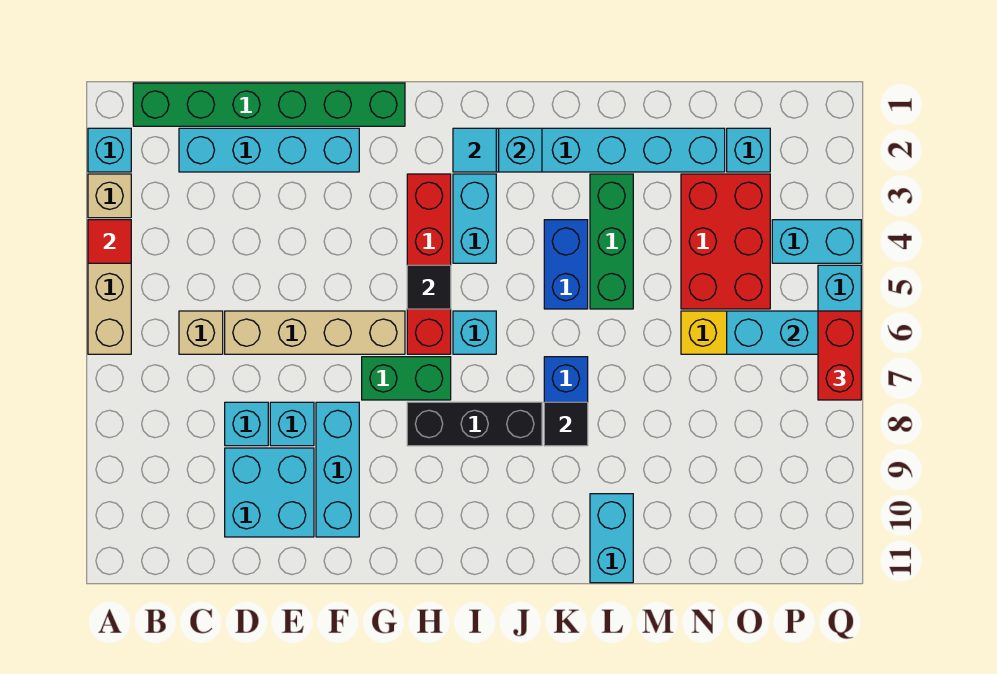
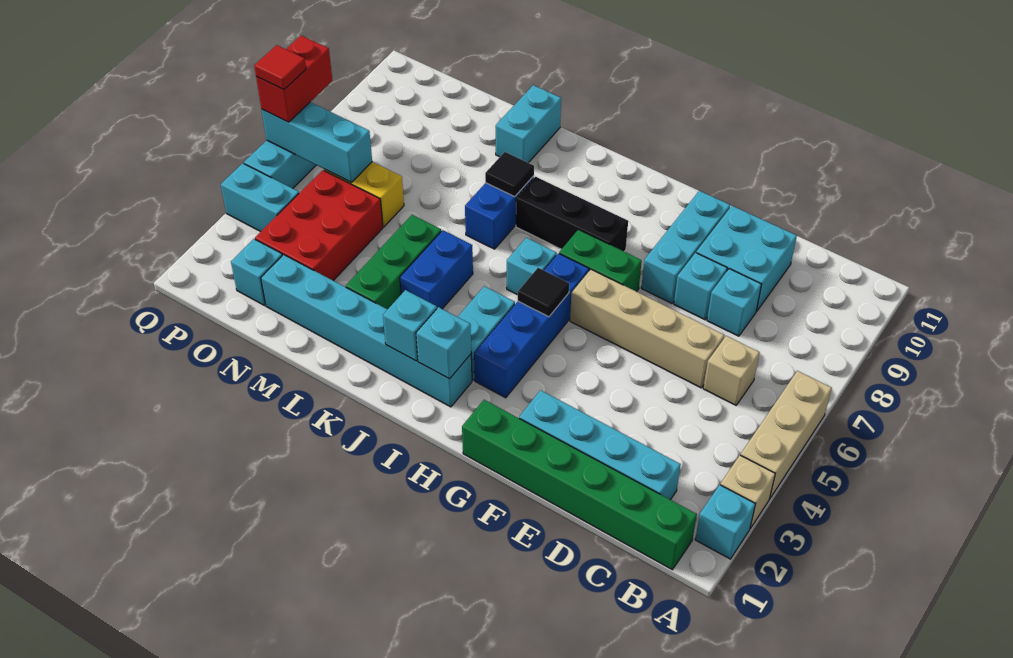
red 1x1 tile [88,220,131,263] -> red 1x1 tile moved to [254,45,306,90]
red 1x4 brick [407,174,451,354] -> blue 1x4 brick [474,253,589,398]
cyan 1x1 tile [453,128,496,172] -> cyan 1x1 brick [416,307,471,379]

